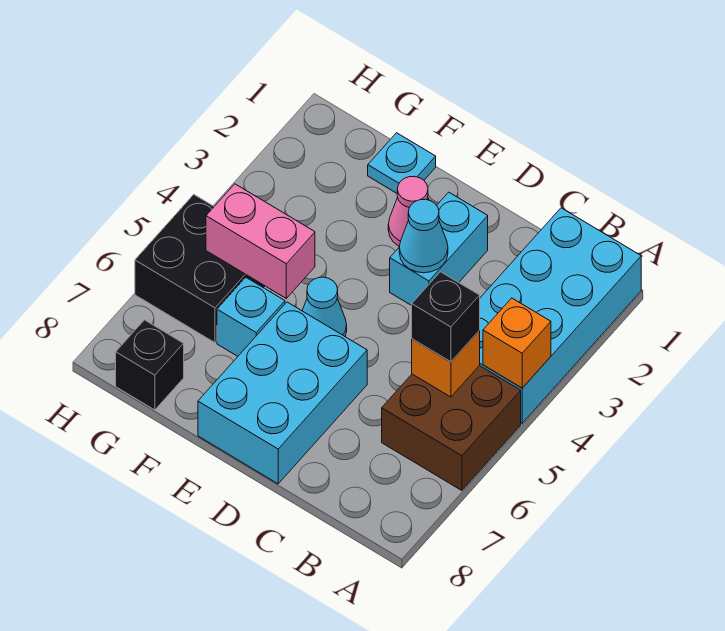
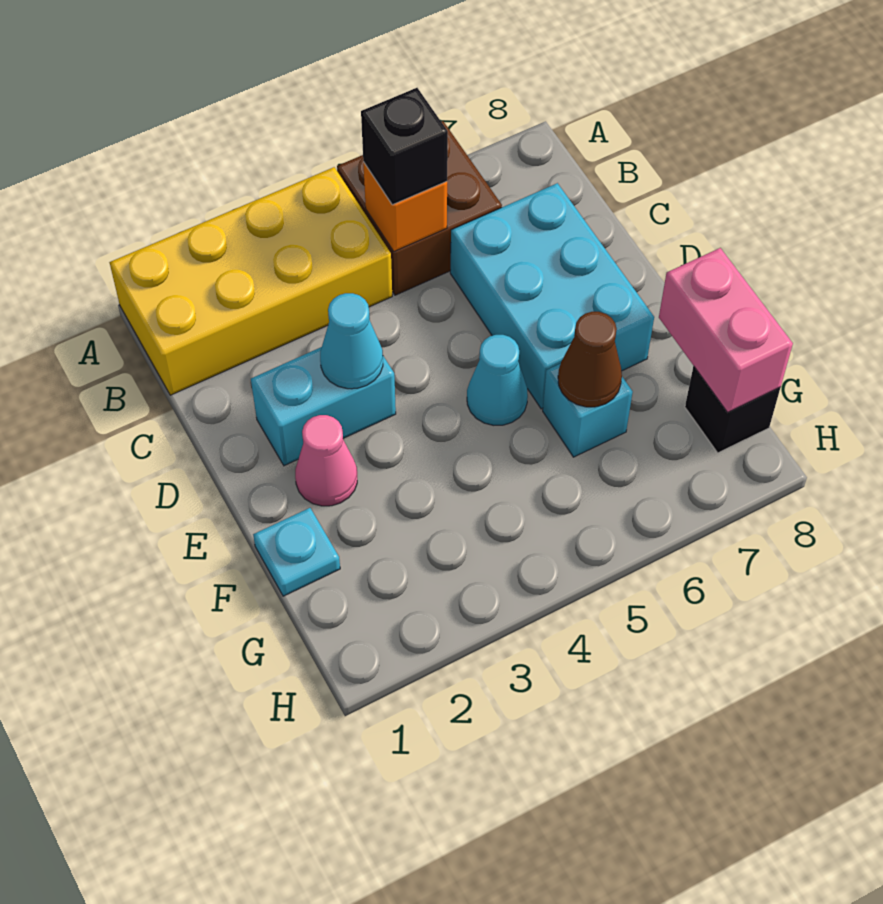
cyan 2x4 brick [479,208,641,423] -> yellow 2x4 brick [109,167,392,395]
orange 1x1 brick [483,298,551,388] -> none
cyan 2x3 brick [198,302,367,484] -> cyan 2x3 brick turned to [450,183,654,409]
pink 1x2 brick [206,184,315,298] -> pink 1x2 brick moved to [659,248,793,412]
none -> brown 1x1 cone [558,312,622,407]
black 2x2 brick [135,195,266,343] -> none

